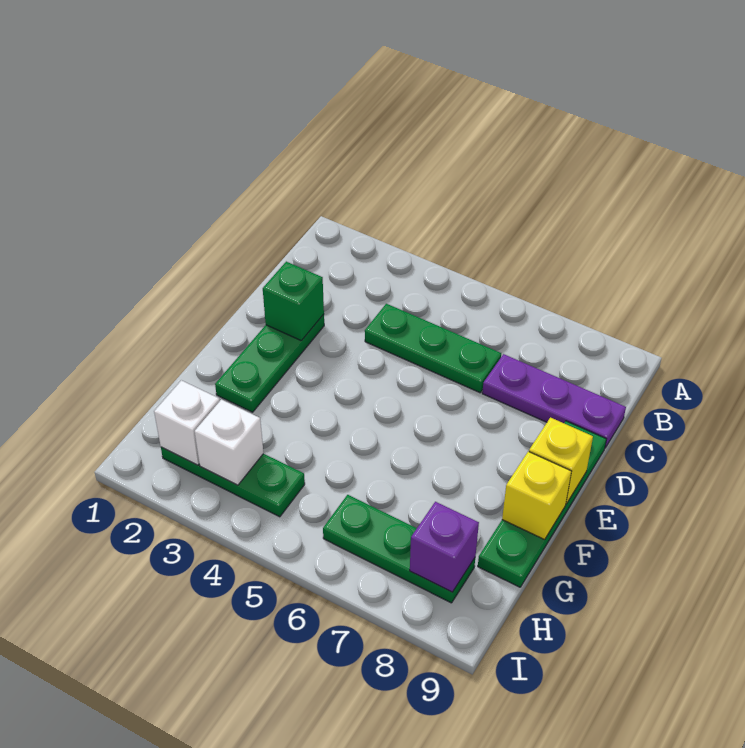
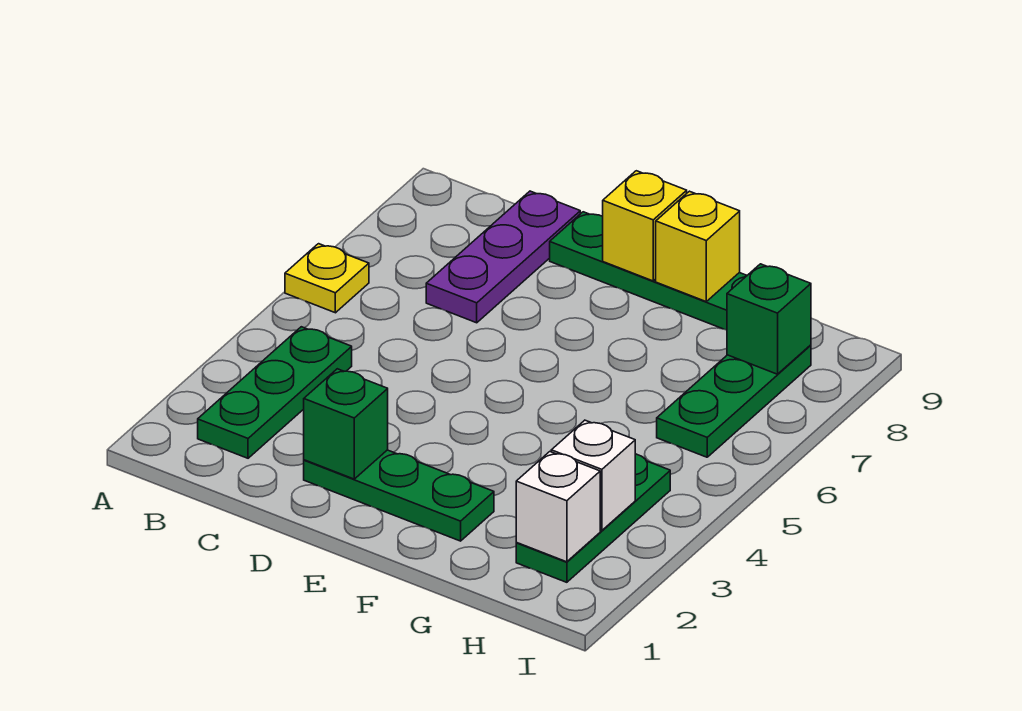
none -> yellow 1x1 plate [285,244,369,313]
green 1x3 plate [365,304,501,393] -> green 1x3 plate moved to [198,327,352,458]
purple 1x1 brick [410,502,479,592] -> green 1x1 brick [727,264,811,374]

